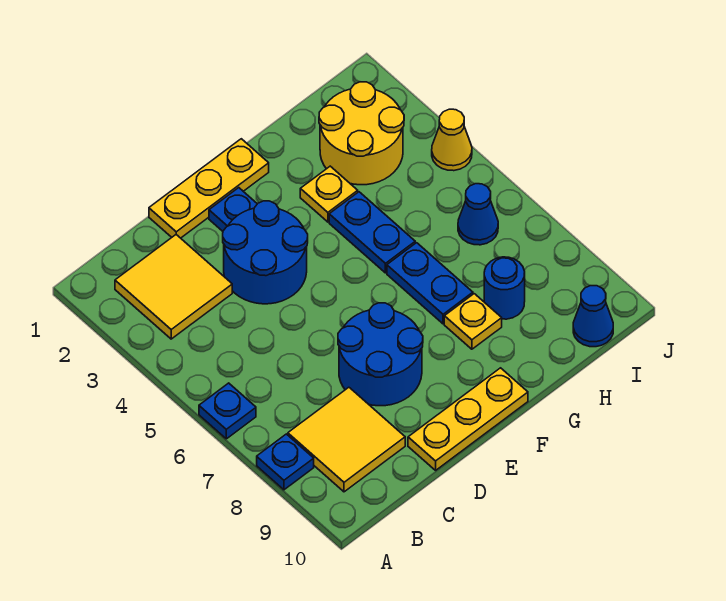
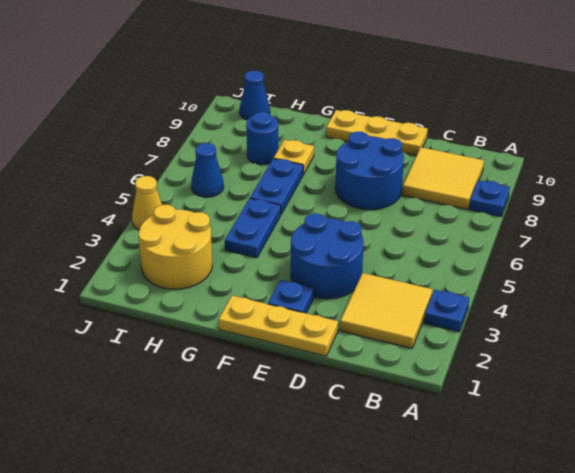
blue 1x1 plate [199,383,256,439] -> blue 1x1 plate moved to [424,290,469,332]
yellow 1x1 plate [300,166,358,222] -> none

